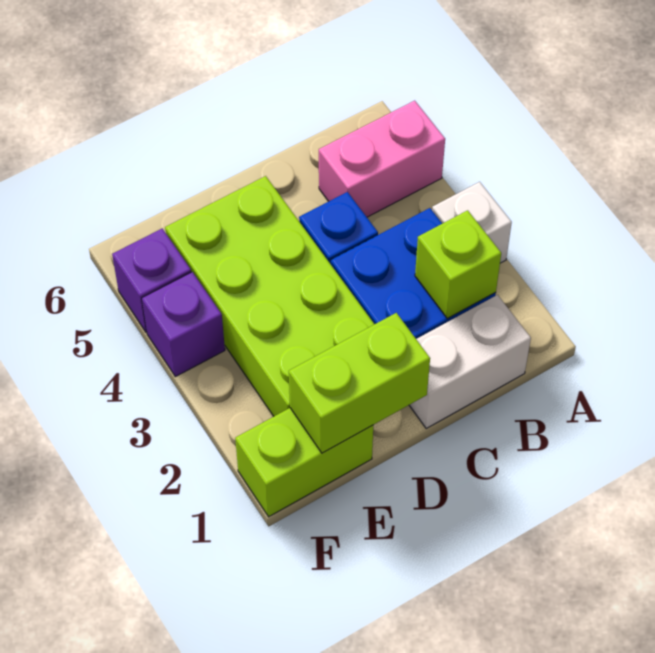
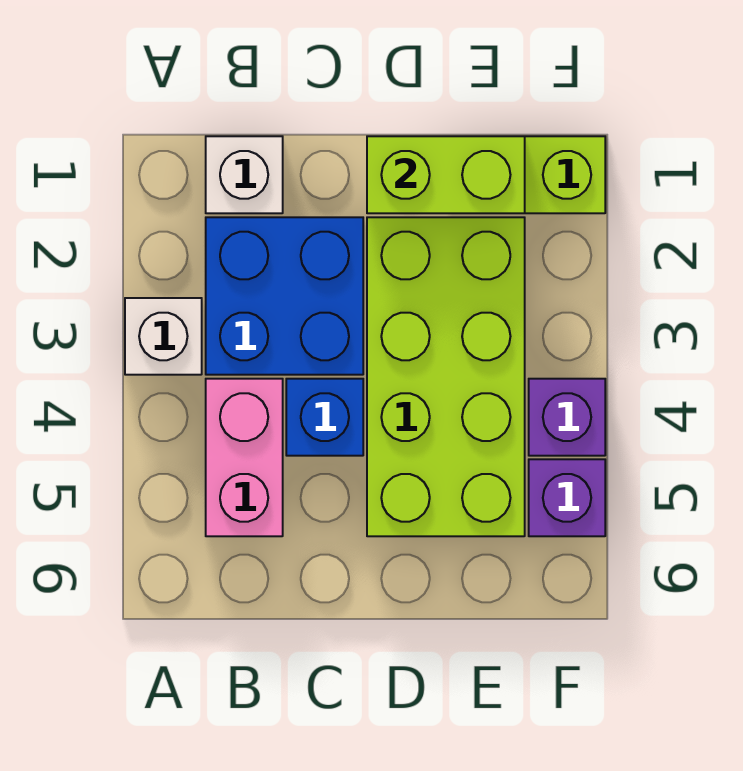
pink 1x2 brick [319,101,445,217] -> pink 1x2 brick turned to [206,379,283,536]
white 1x2 brick [409,295,531,428] -> white 1x1 brick [206,136,283,213]
lime 1x1 brick [415,210,501,319] -> none

